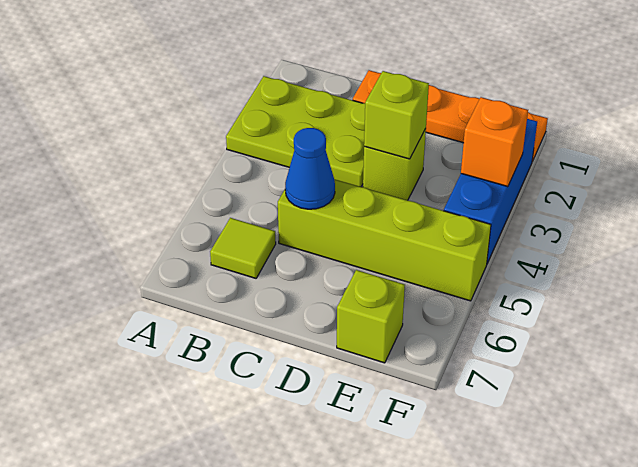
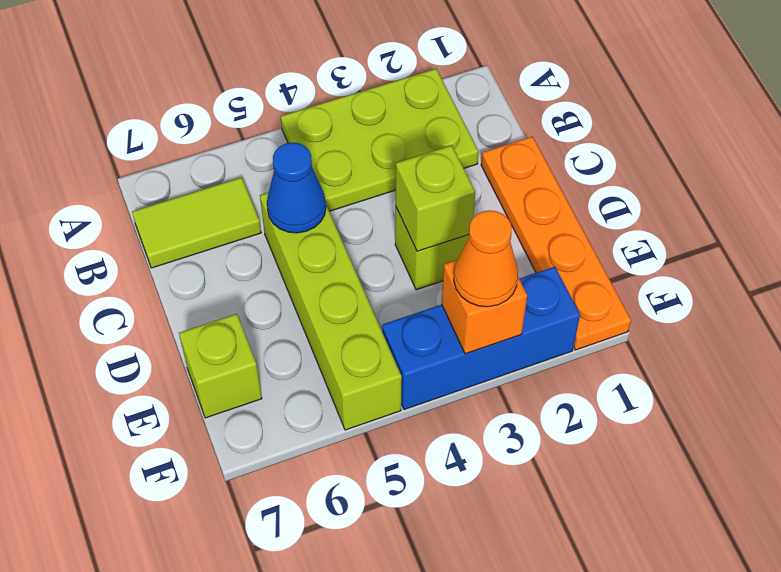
lime 2x3 plate [226,76,365,187] -> lime 2x3 plate turned to [281,69,479,211]
lime 1x1 tile [210,218,276,278] -> lime 1x2 tile [132,177,261,268]
none -> orange 1x1 cone [454,210,518,307]

